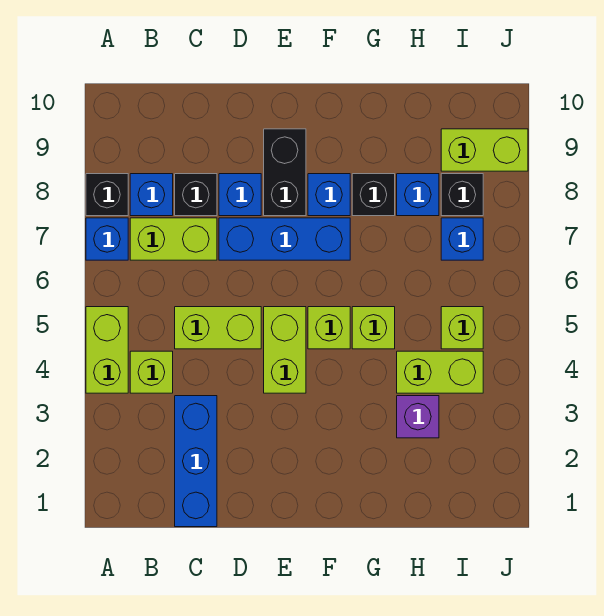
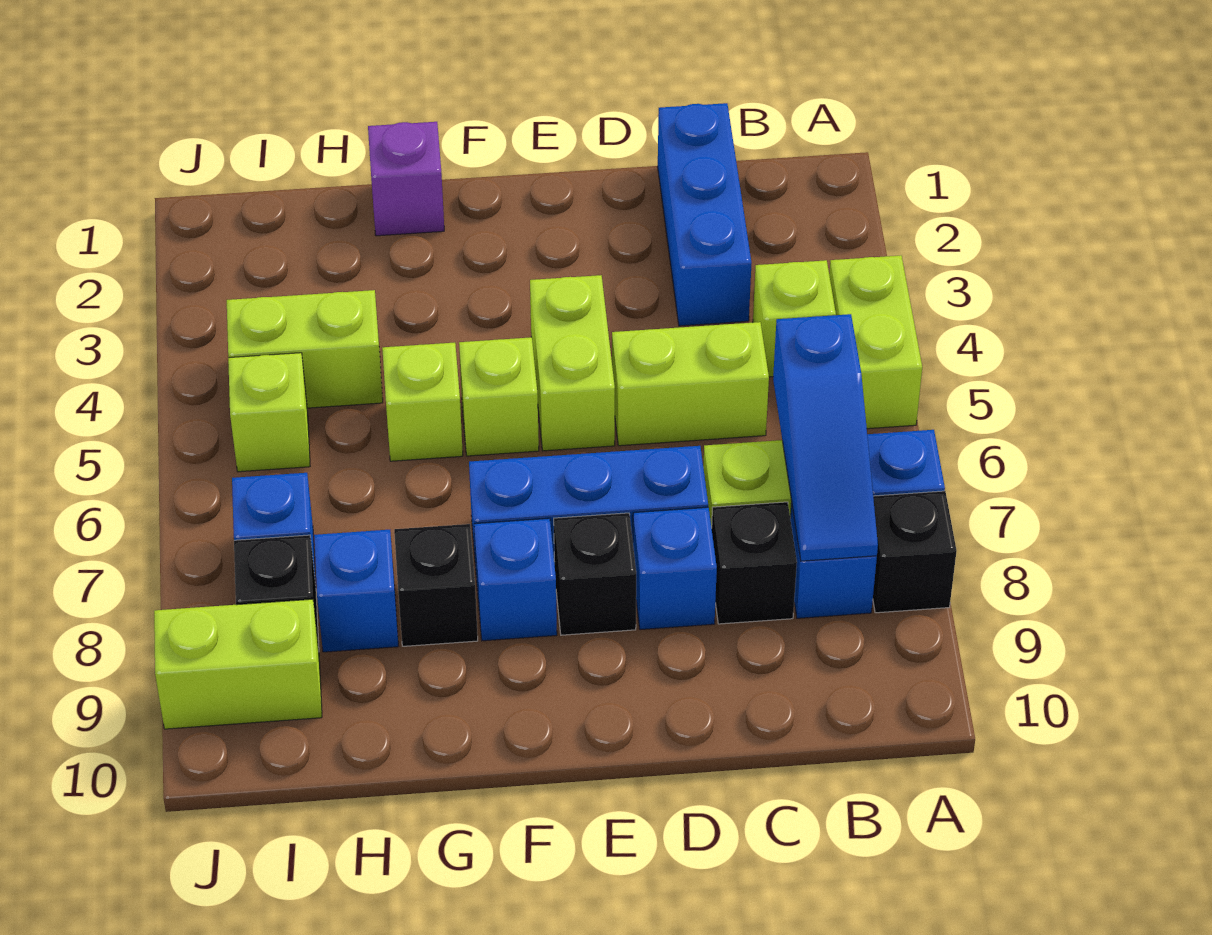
none -> blue 1x3 slope [773,314,878,561]
black 1x2 brick [264,129,306,216] -> black 1x1 brick [554,513,636,635]
purple 1x1 brick [397,396,439,438] -> purple 1x1 brick moved to [368,122,444,236]

